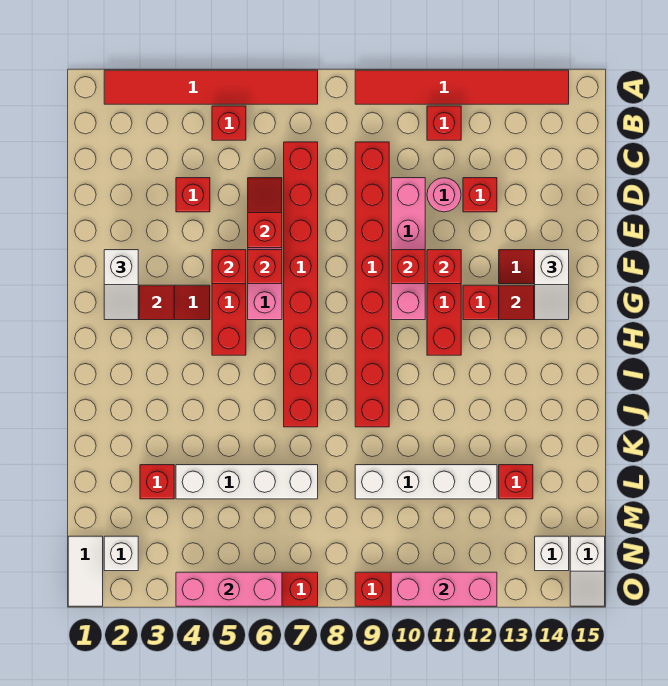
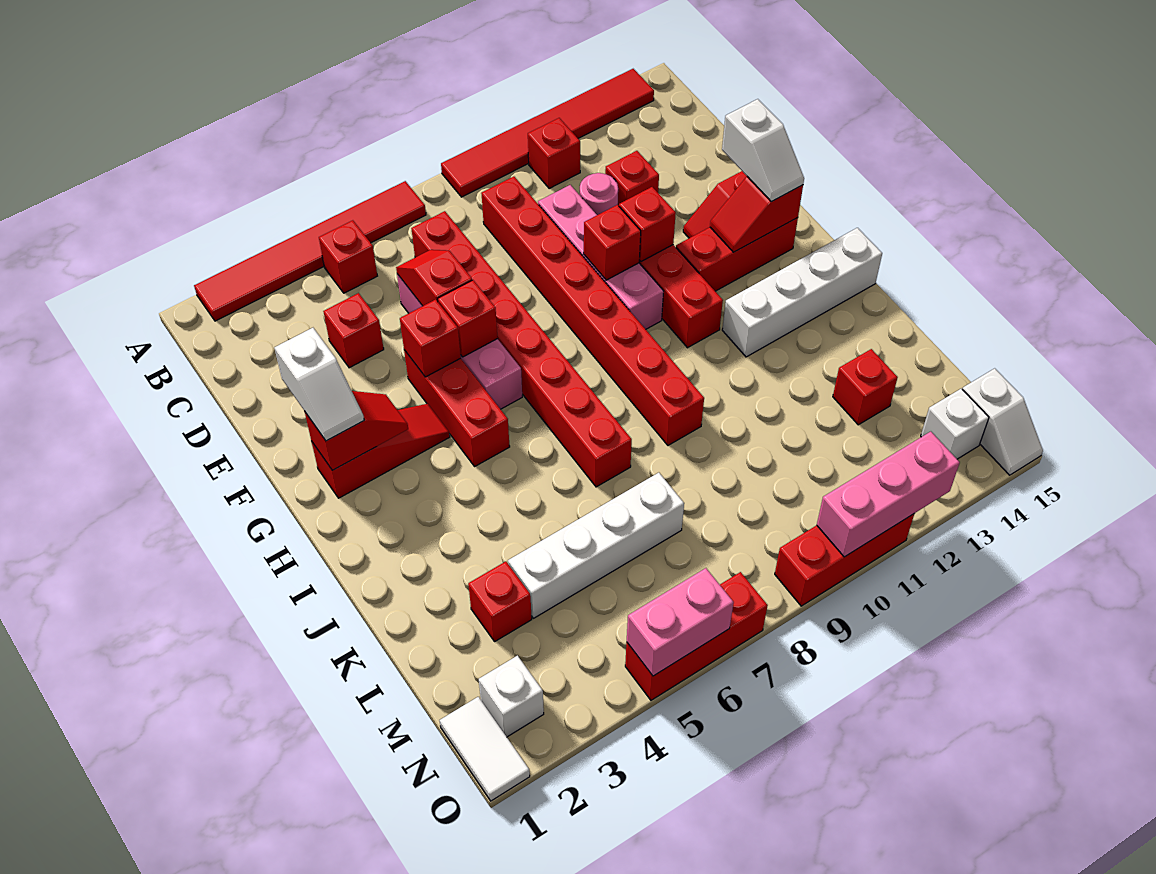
white 1x4 brick [355,465,497,499] -> white 1x4 brick moved to [722,228,882,357]
pink 1x3 brick [176,572,282,606] -> pink 1x2 brick [627,568,734,676]

